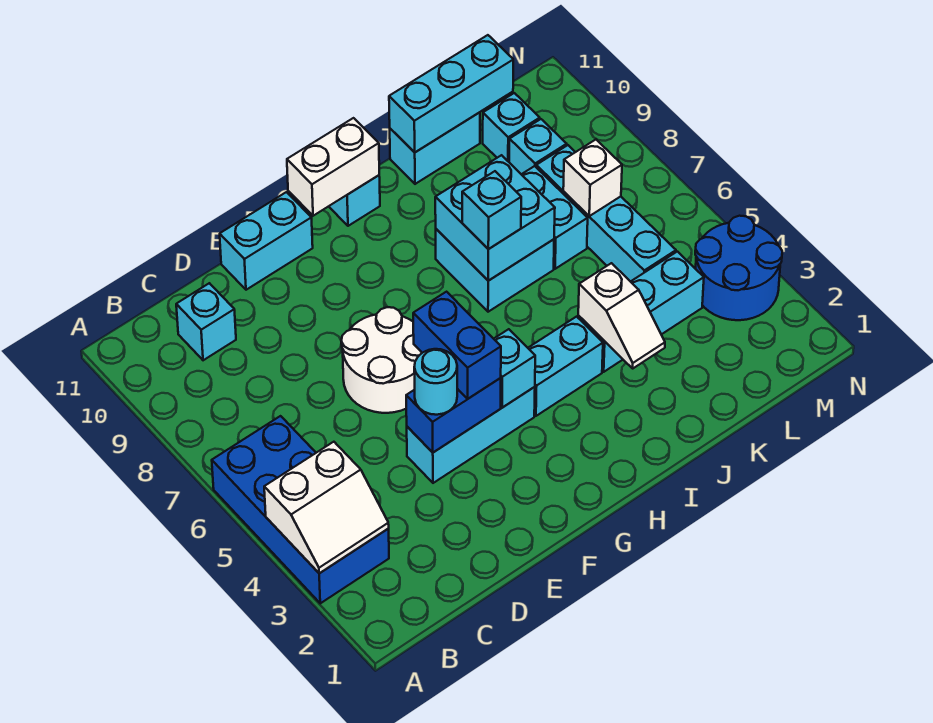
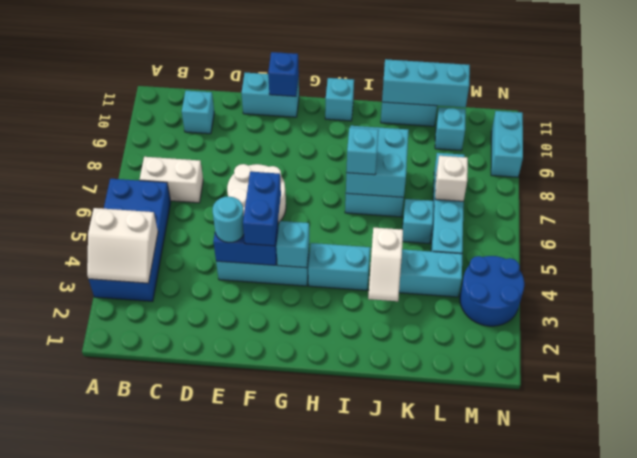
none -> blue 1x1 brick [268,52,299,96]
white 1x2 brick [287,118,379,216] -> white 1x2 brick moved to [140,157,203,203]
cyan 1x2 brick [521,166,588,269] -> cyan 1x2 brick moved to [491,111,523,177]
cyan 1x1 brick [509,119,567,174] -> cyan 1x1 brick moved to [403,199,434,244]

